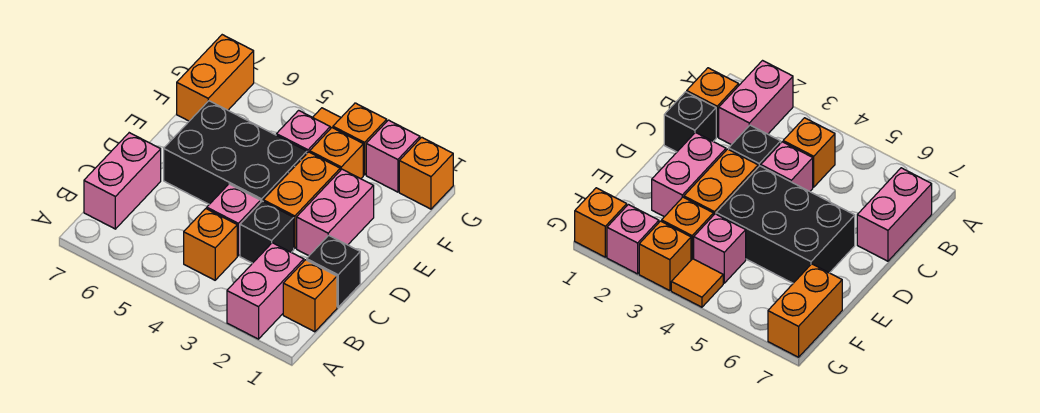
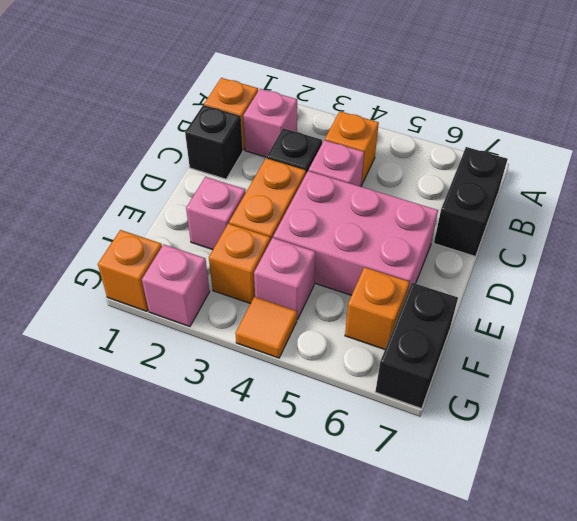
pink 1x2 brick [227,243,304,339] -> pink 1x1 brick [243,89,297,157]
pink 1x2 brick [84,133,161,229] -> black 1x2 brick [434,147,507,256]
pink 1x2 brick [297,169,374,256] -> pink 1x1 brick [186,177,246,250]
black 2x3 brick [164,101,307,204] -> pink 2x3 brick [273,171,438,295]
orange 1x2 brick [177,35,254,121] -> black 1x2 brick [375,283,458,408]
orange 1x1 brick [333,103,387,175] -> orange 1x1 brick moved to [345,267,409,349]

